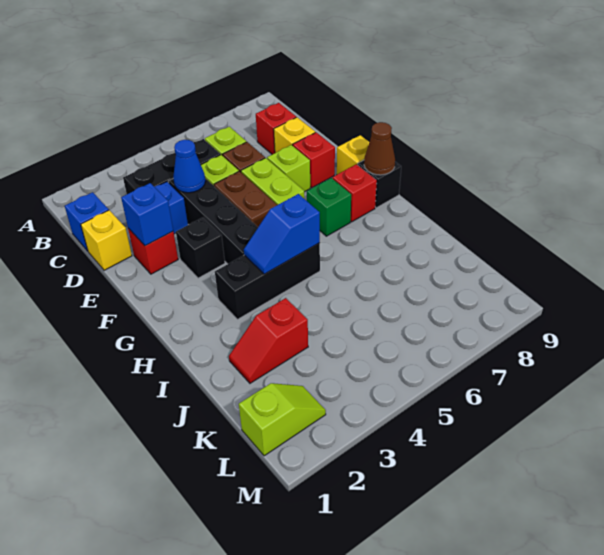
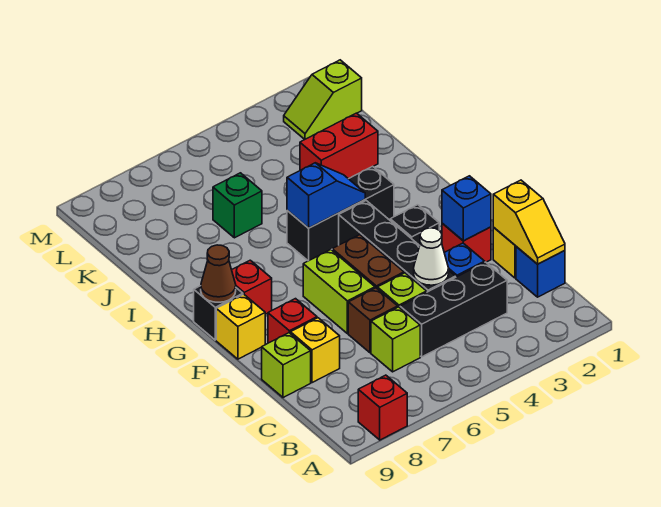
none -> yellow 1x2 slope [493,180,565,264]
red 1x1 brick [256,103,296,154] -> red 1x1 brick moved to [358,375,407,440]
blue 1x1 cone [173,140,205,193] -> white 1x1 cone [414,228,449,285]
lime 1x1 brick [267,145,310,192] -> lime 1x1 brick moved to [262,333,311,398]
green 1x1 brick [307,178,351,236] -> green 1x1 brick moved to [213,173,262,238]
red 1x2 slope [229,298,308,383] -> red 1x2 brick [300,113,378,179]

